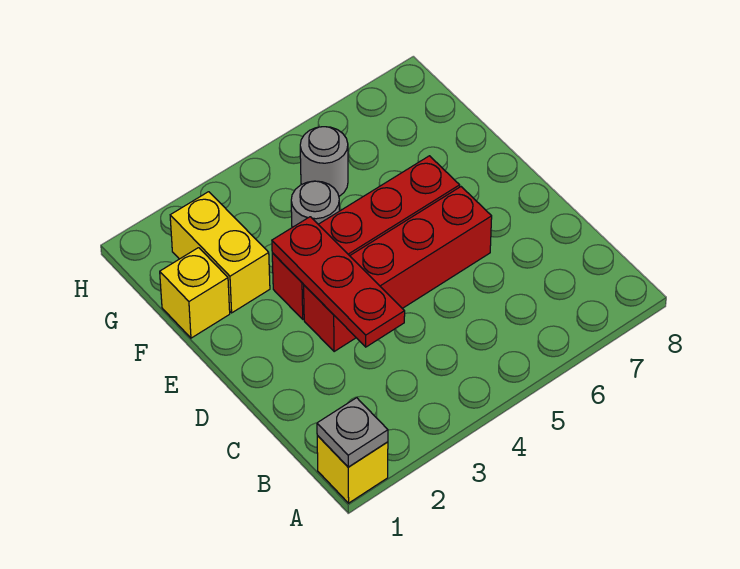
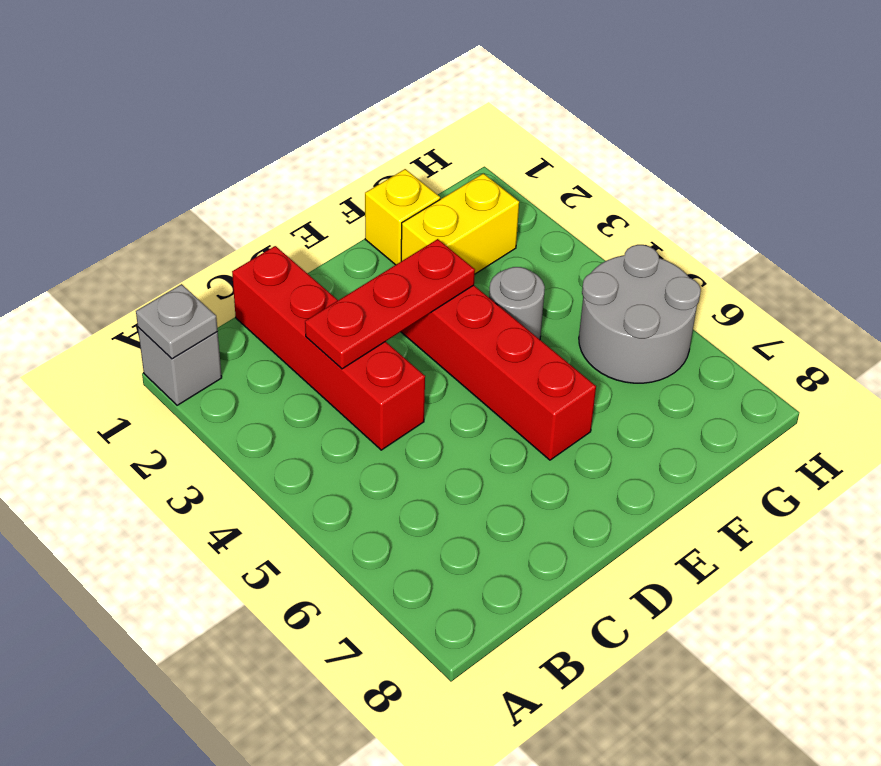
yellow 1x1 brick [317,436,388,503] -> grey 1x1 brick [138,327,222,405]
red 1x4 brick [304,187,492,352] -> red 1x4 brick moved to [232,246,425,450]
grey 1x1 round brick [300,127,348,196] -> grey 2x2 round brick [579,245,701,383]

